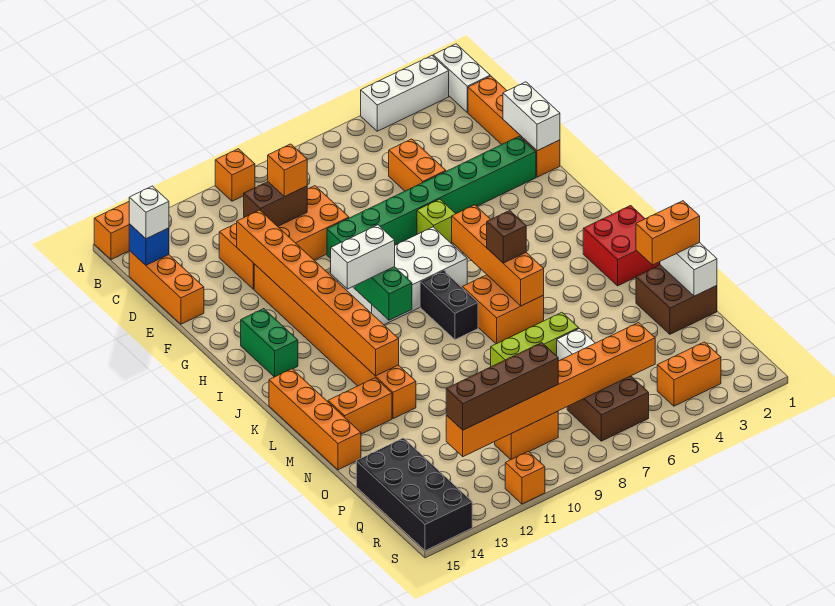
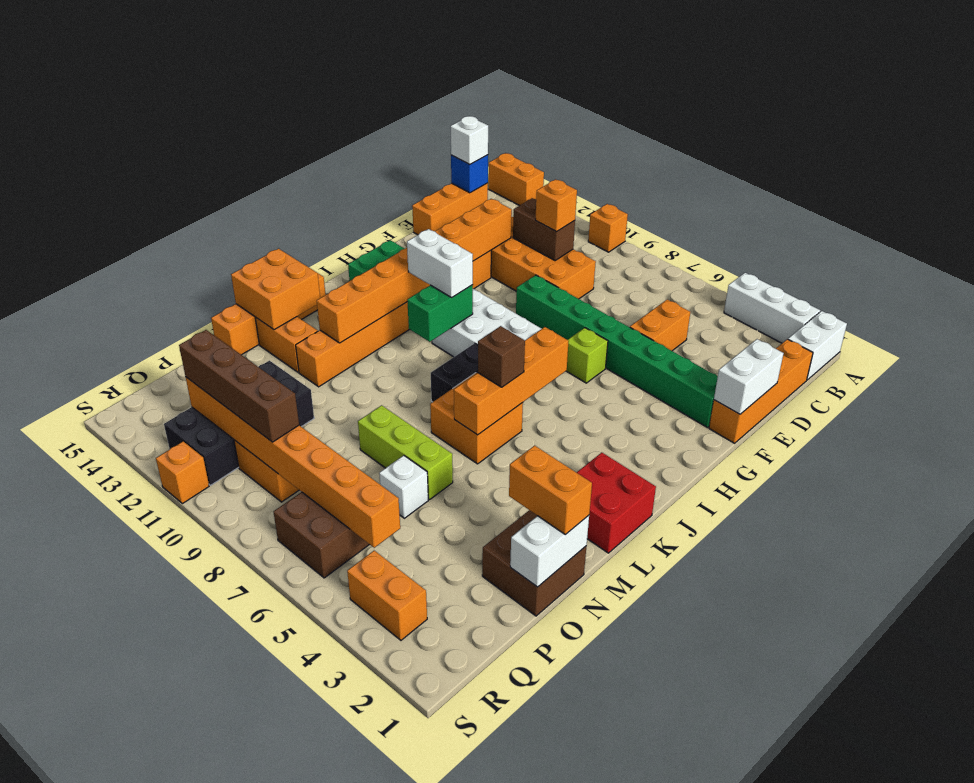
none -> orange 2x2 brick [231,249,320,330]
black 2x4 brick [356,438,472,551] -> black 2x4 brick moved to [164,361,314,485]

